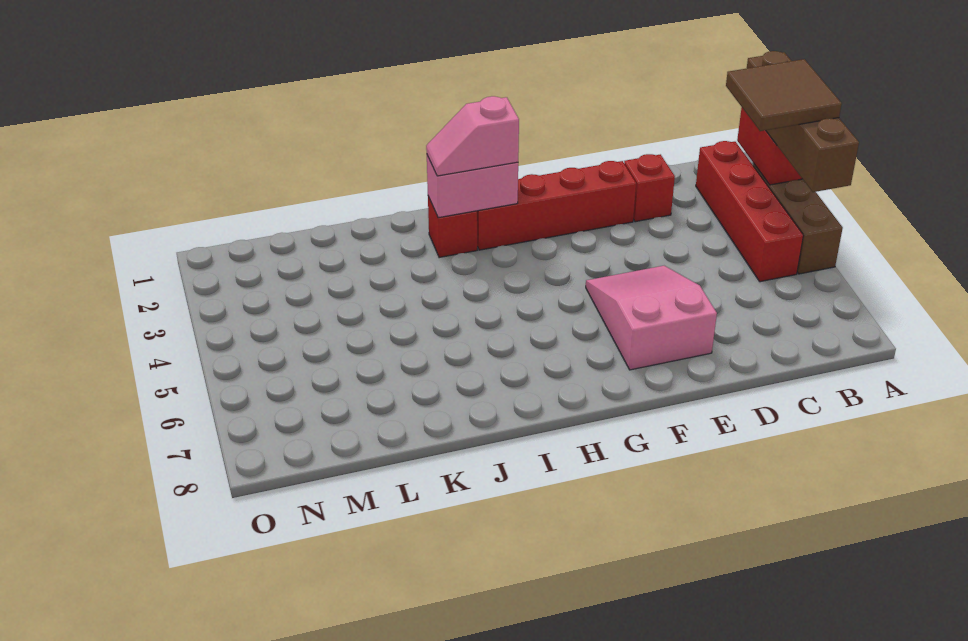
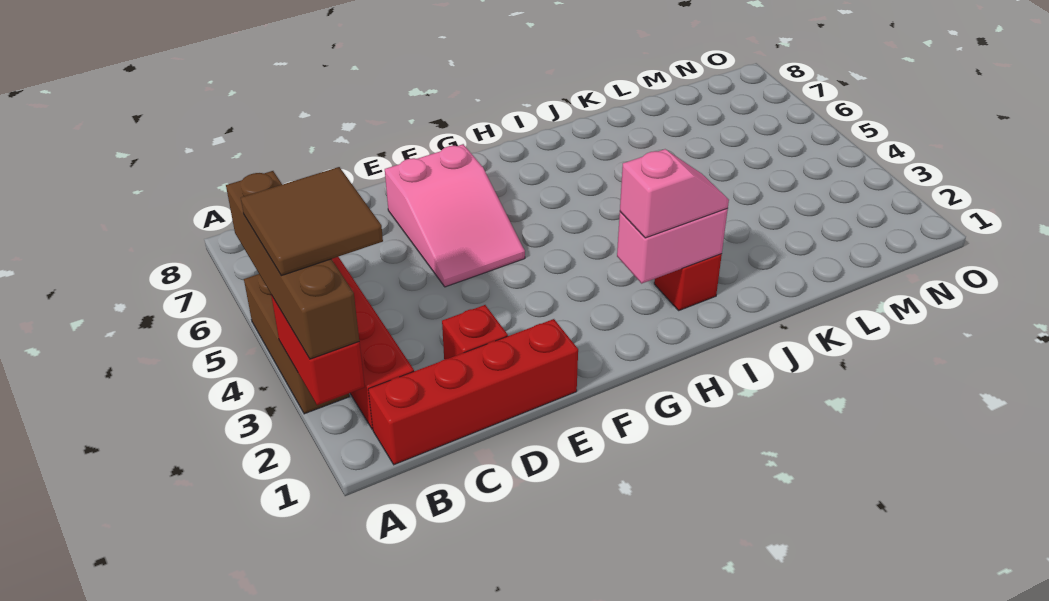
red 1x4 brick [477,161,636,250] -> red 1x4 brick moved to [368,319,578,465]

